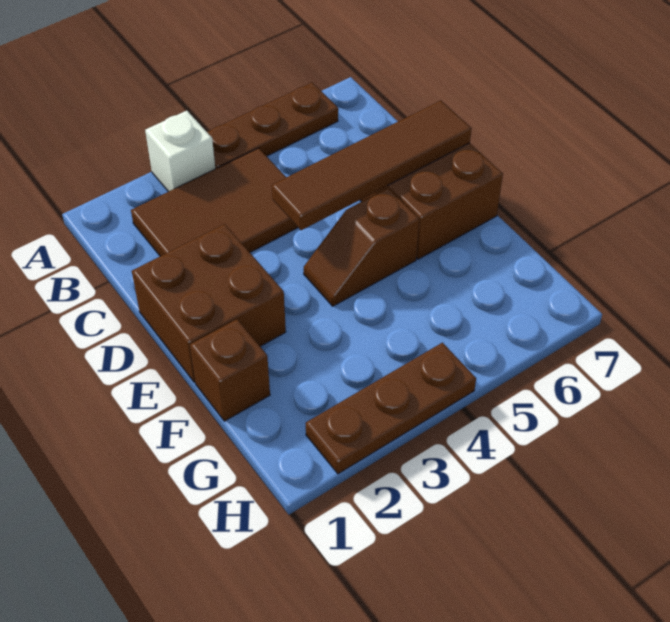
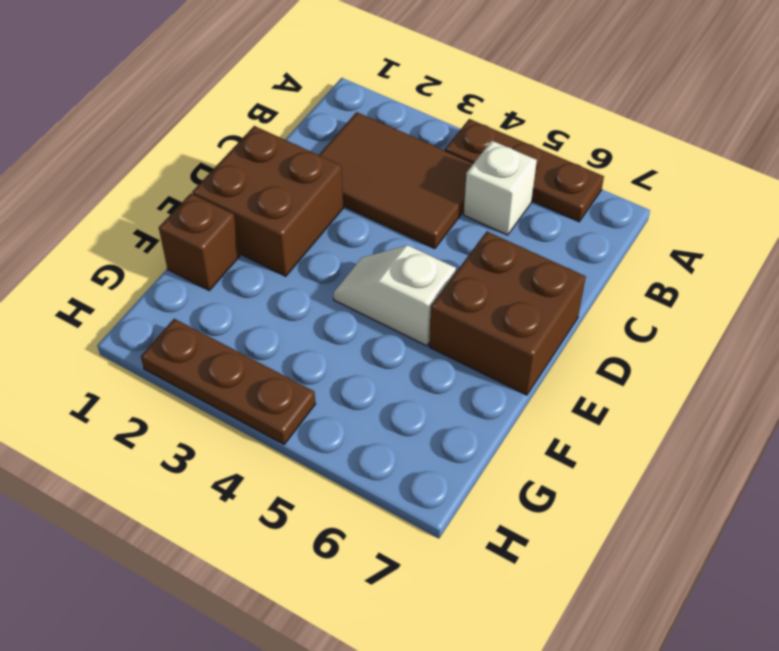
white 1x1 brick [145,111,215,192] -> white 1x1 brick moved to [464,141,537,235]
brown 1x4 tile [272,101,471,230] -> none
brown 1x2 slope [304,188,419,306] -> white 1x2 slope [333,245,456,346]

